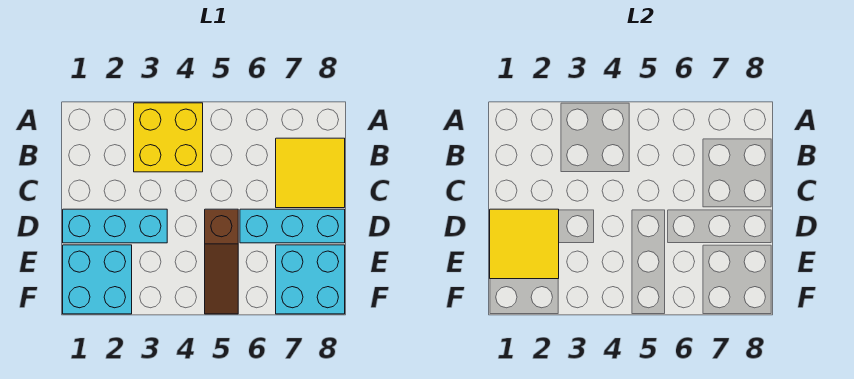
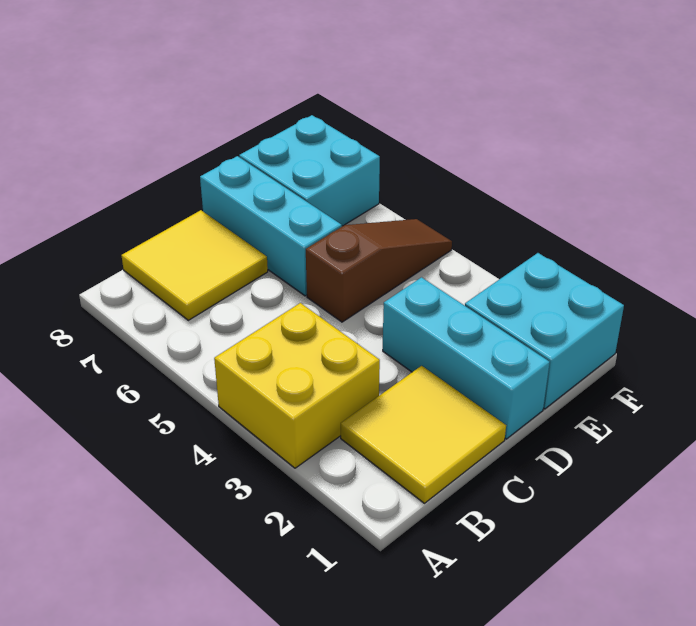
yellow 2x2 tile [490,209,559,279] -> yellow 2x2 tile moved to [341,366,506,503]

